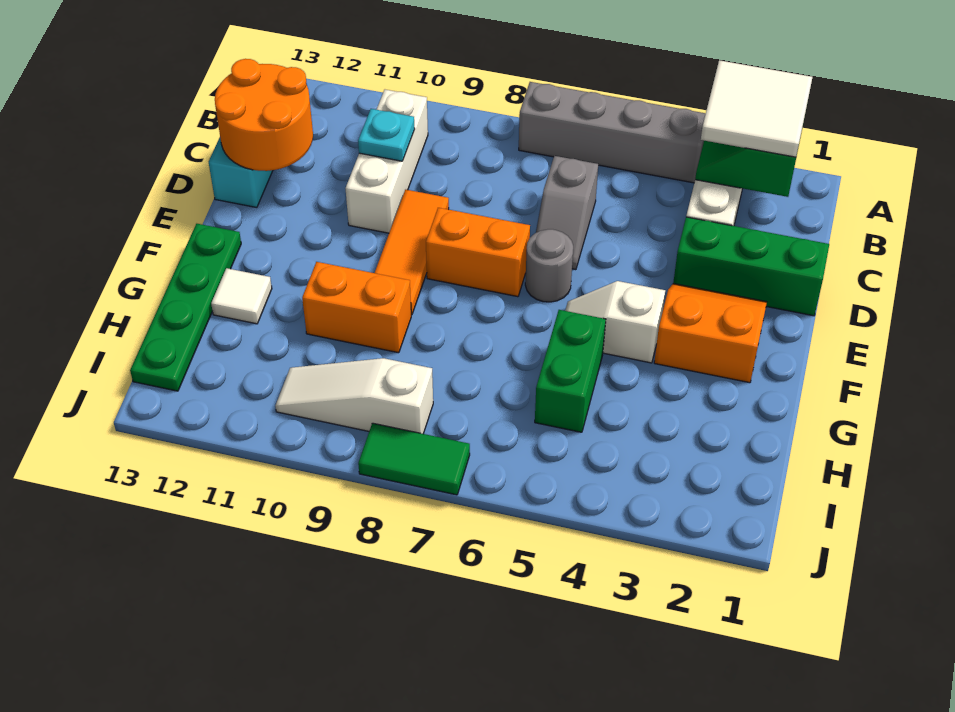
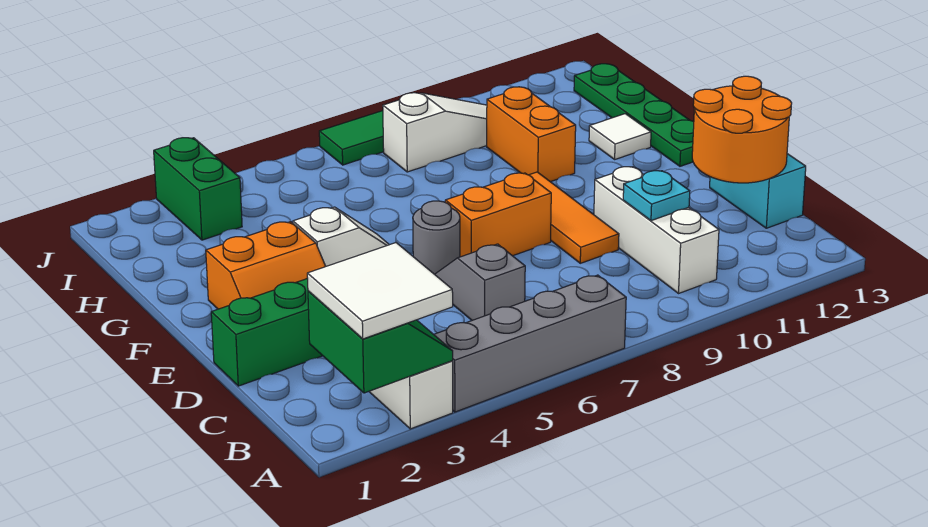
green 1x2 brick [535,310,606,432] -> green 1x2 brick moved to [154,138,242,240]
orange 1x2 brick [302,262,411,353] -> orange 1x2 brick turned to [487,87,576,182]

